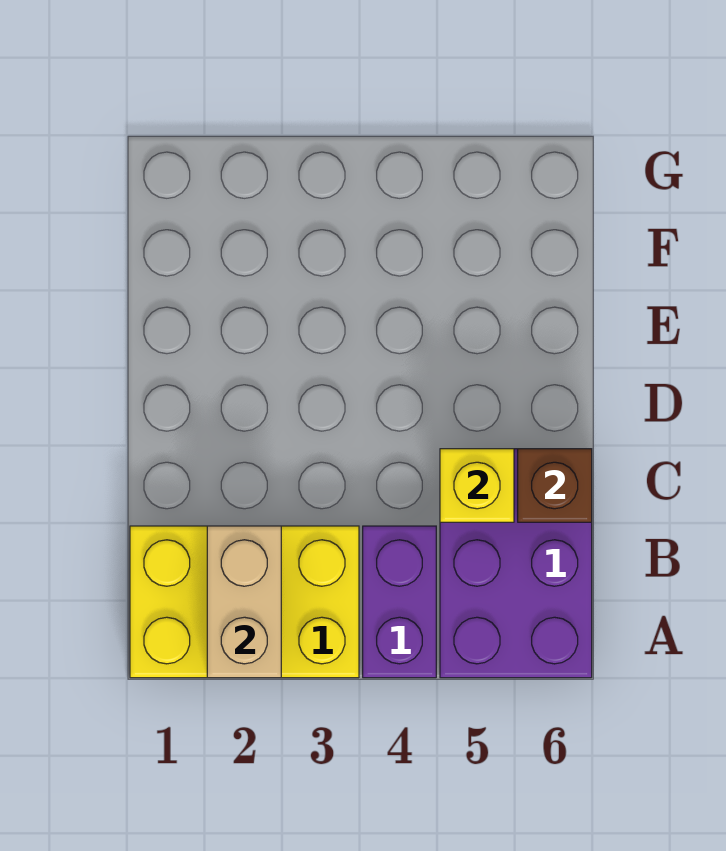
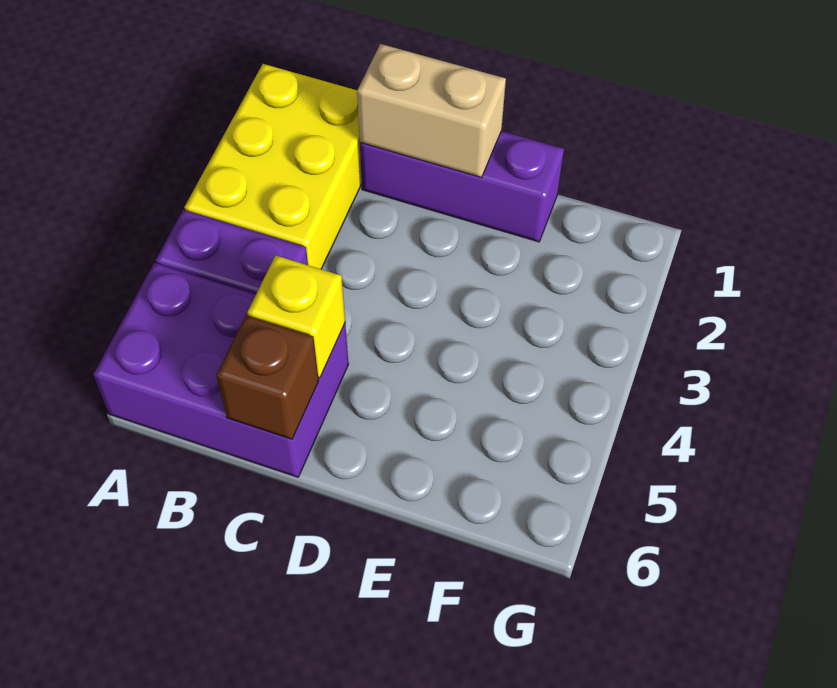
tan 1x2 brick [207,526,281,678] -> tan 1x2 brick moved to [357,44,506,177]
none -> purple 1x3 brick [360,131,564,242]

